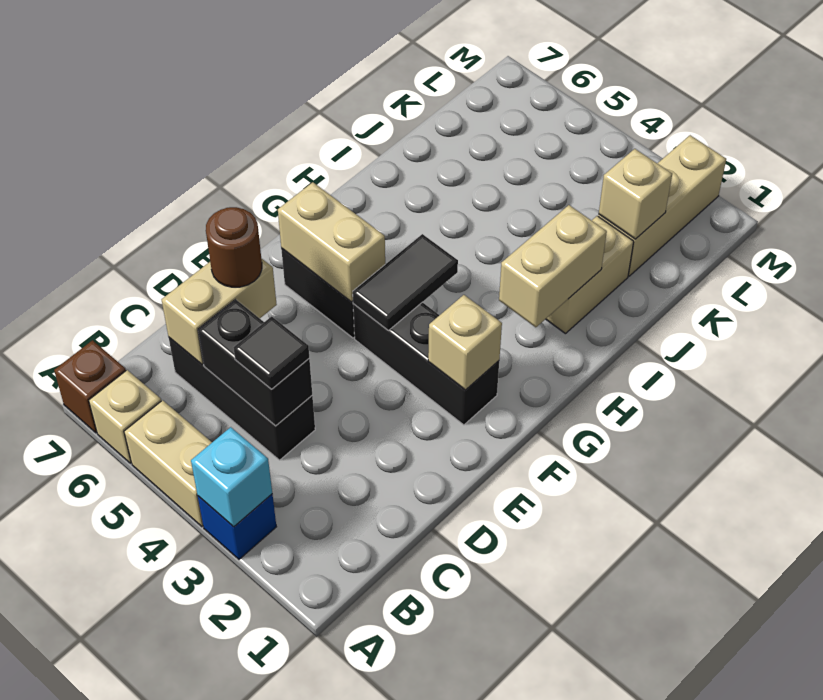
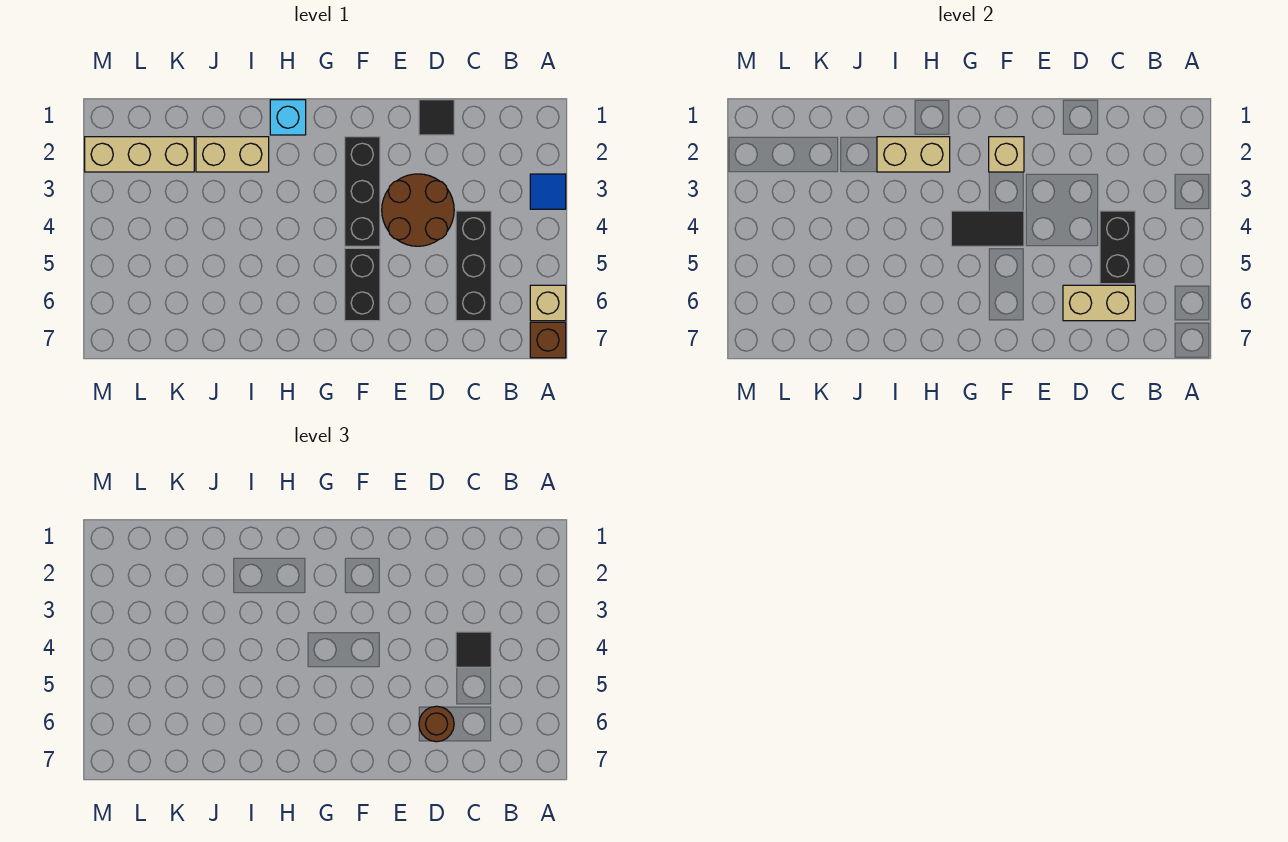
blue 1x1 brick [198,494,276,559] -> blue 1x1 tile [530,174,566,209]
cyan 1x1 brick [191,427,272,527] -> cyan 1x1 brick moved to [270,100,306,135]
tan 1x2 brick [124,400,212,527] -> none
none -> black 1x1 tile [419,100,454,135]
none -> brown 2x2 round brick [382,174,454,246]
tan 1x2 brick [278,182,385,302] -> none
tan 1x1 brick [599,149,672,239] -> none

